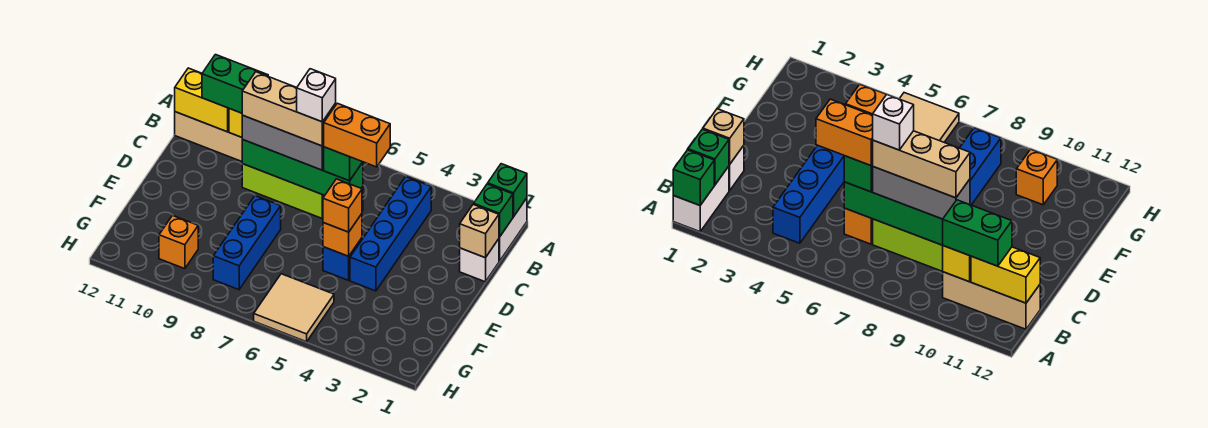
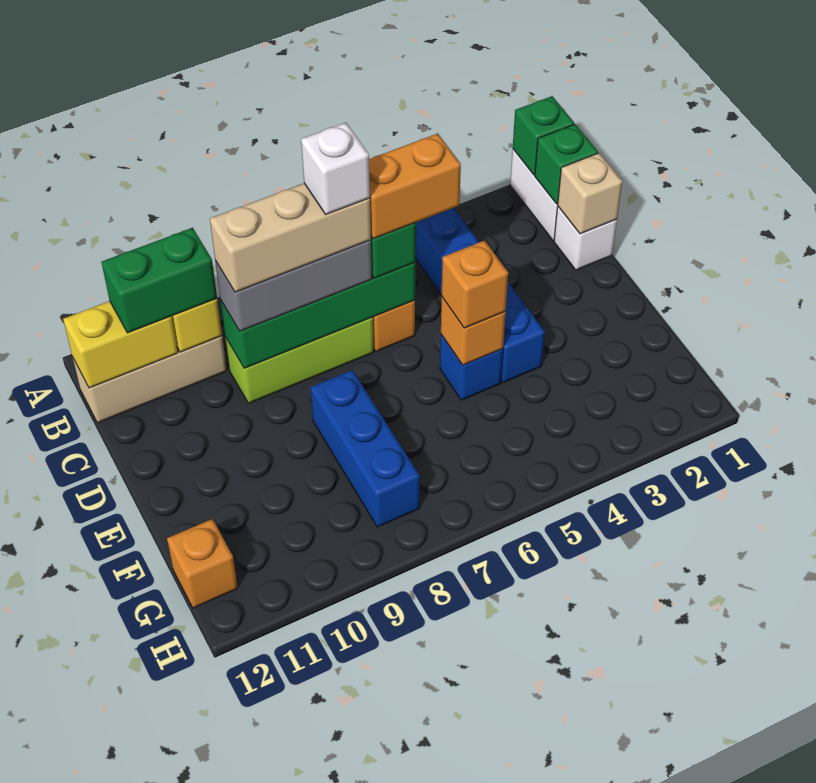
tan 2x2 tile [254,274,334,342] -> none
orange 1x1 brick [159,216,198,269] -> orange 1x1 brick moved to [167,519,238,608]

